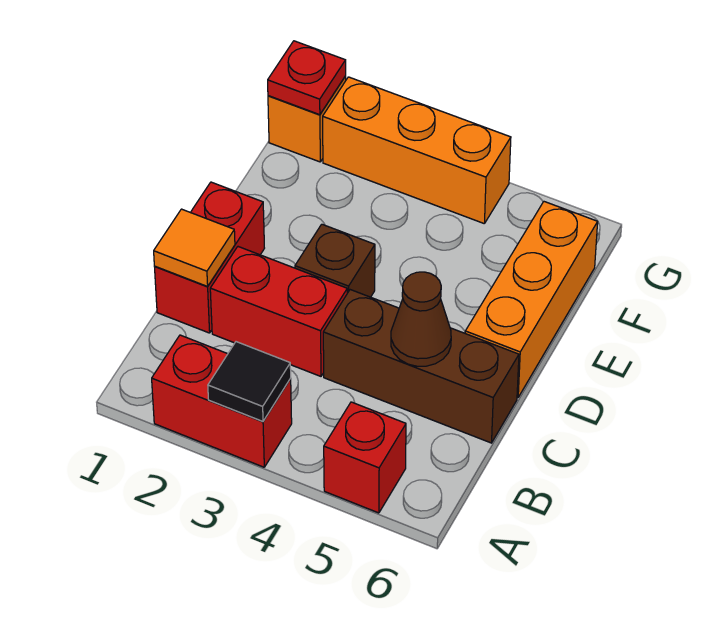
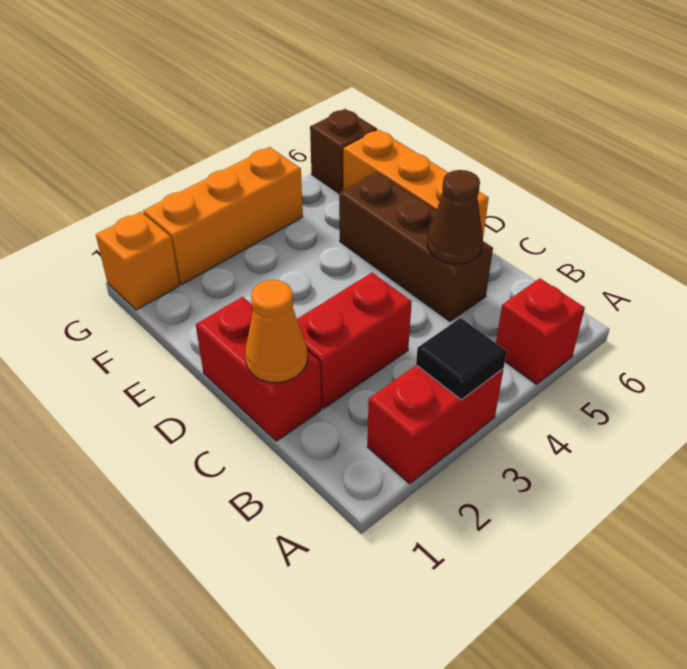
orange 1x1 tile [154,209,235,286] -> orange 1x1 cone [245,280,307,383]
brown 1x3 brick [323,290,519,443] -> brown 1x3 brick turned to [339,172,493,321]
brown 1x1 brick [295,224,375,297] -> brown 1x1 brick moved to [310,109,377,193]
red 1x1 plate [268,41,346,115] -> none

